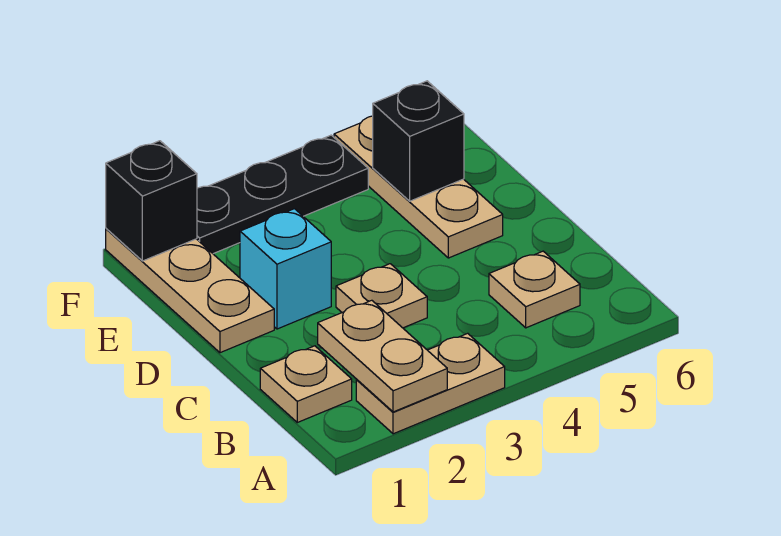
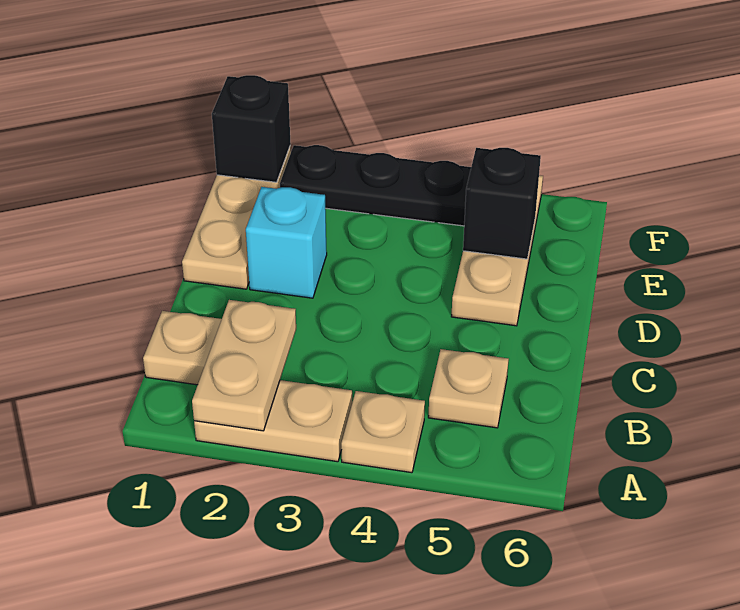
tan 1x1 plate [336,264,427,328] -> tan 1x1 plate moved to [341,391,425,473]

